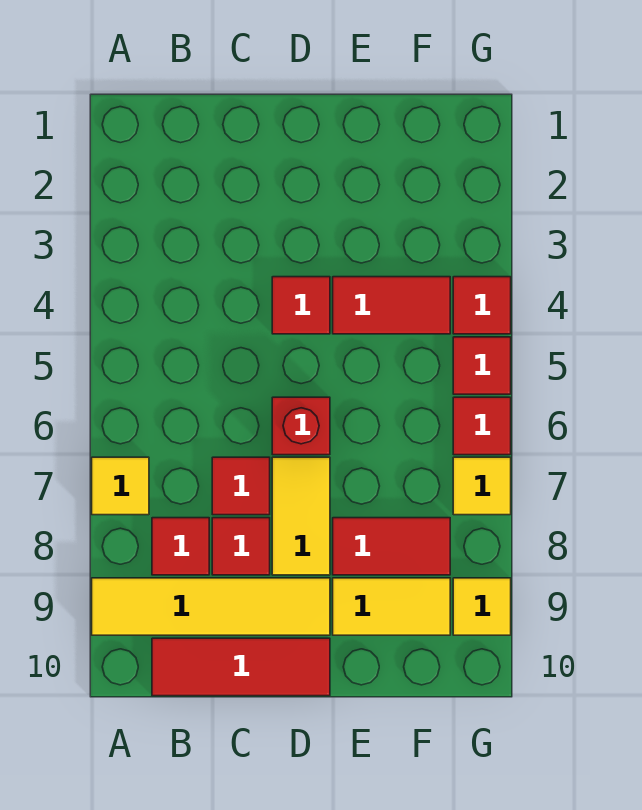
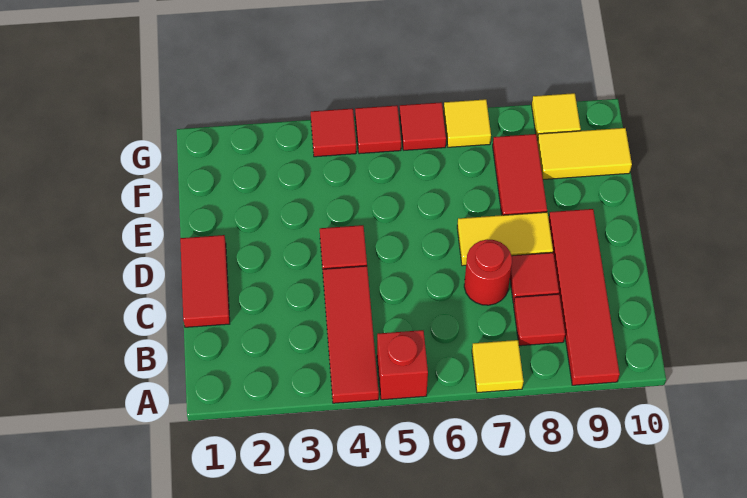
yellow 1x4 tile [92,578,330,635] -> red 1x4 tile [549,209,620,385]
red 1x3 tile [152,638,330,696] -> red 1x3 tile moved to [323,266,379,403]
red 1x1 tile [212,457,270,515] -> red 1x1 round brick [464,239,512,305]
red 1x1 brick [272,397,330,455] -> red 1x1 brick moved to [377,330,428,400]
red 1x2 tile [333,277,450,334] -> red 1x2 tile moved to [180,235,230,327]
yellow 1x2 tile [333,578,450,635] -> yellow 1x2 tile turned to [537,128,632,180]

